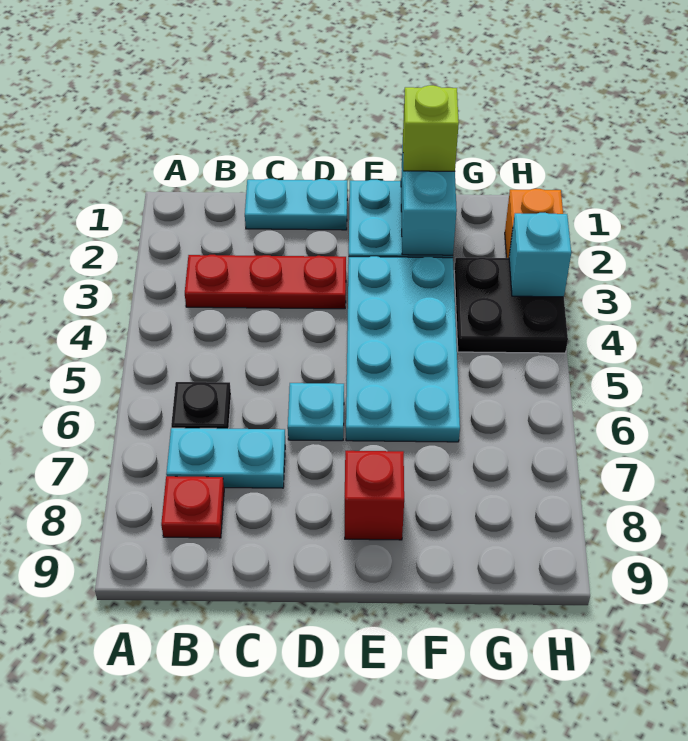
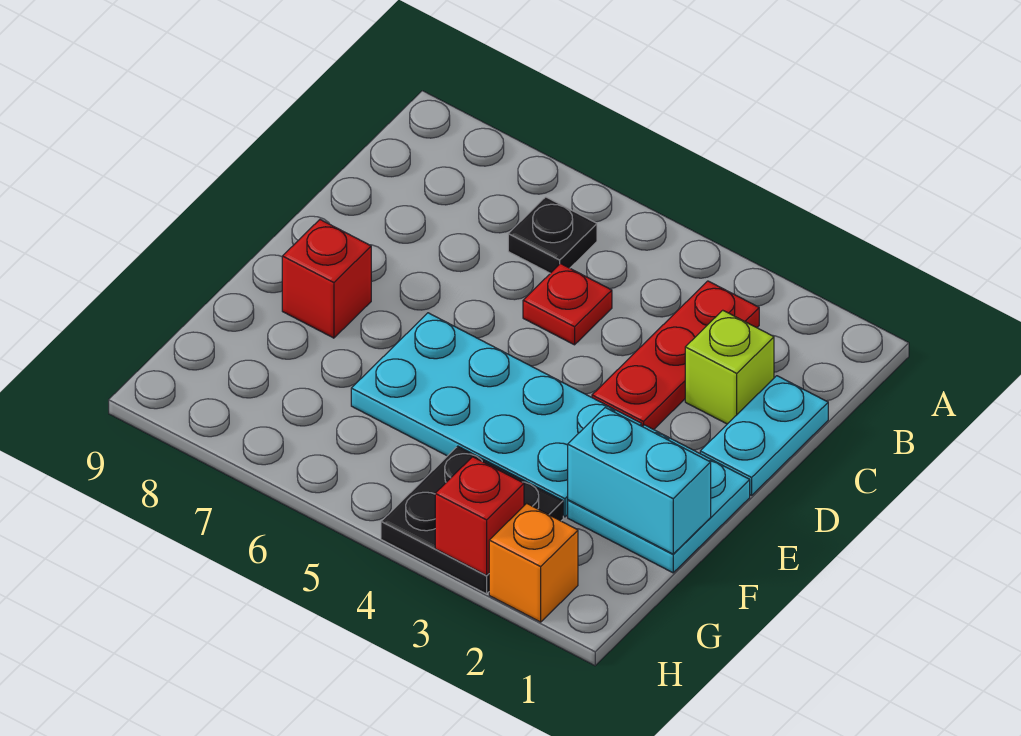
cyan 1x2 plate [166,428,285,488] -> none
red 1x1 plate [161,476,224,538] -> red 1x1 plate moved to [523,264,612,345]
cyan 1x1 plate [288,383,344,441] -> none
lime 1x1 brick [403,85,459,171] -> lime 1x1 brick moved to [685,310,774,424]
cyan 1x1 brick [509,213,571,297] -> red 1x1 brick [435,457,524,575]

